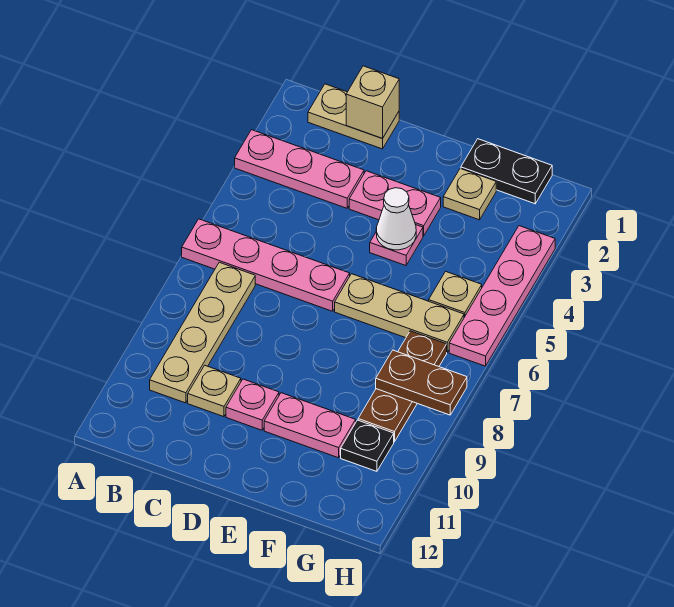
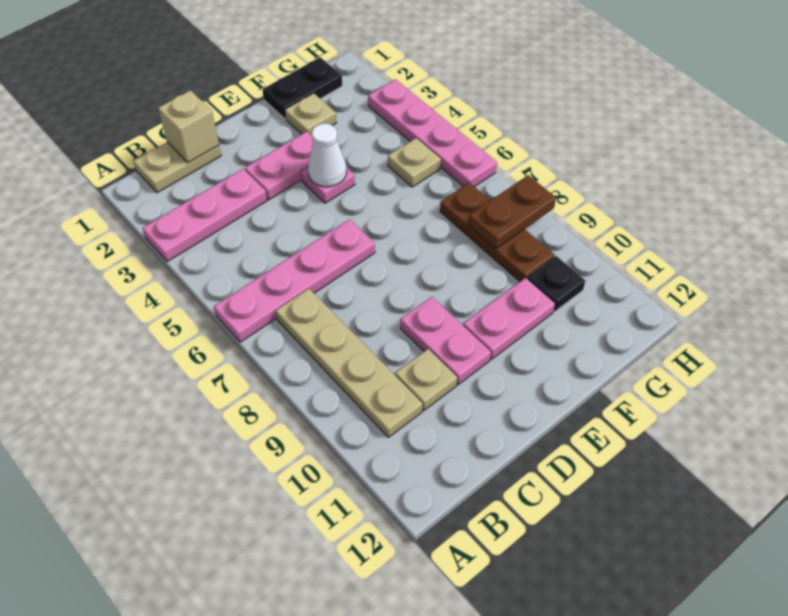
pink 1x1 plate [226,379,279,430] -> pink 1x2 plate [400,297,491,385]
tan 1x3 plate [335,274,464,352] -> none

